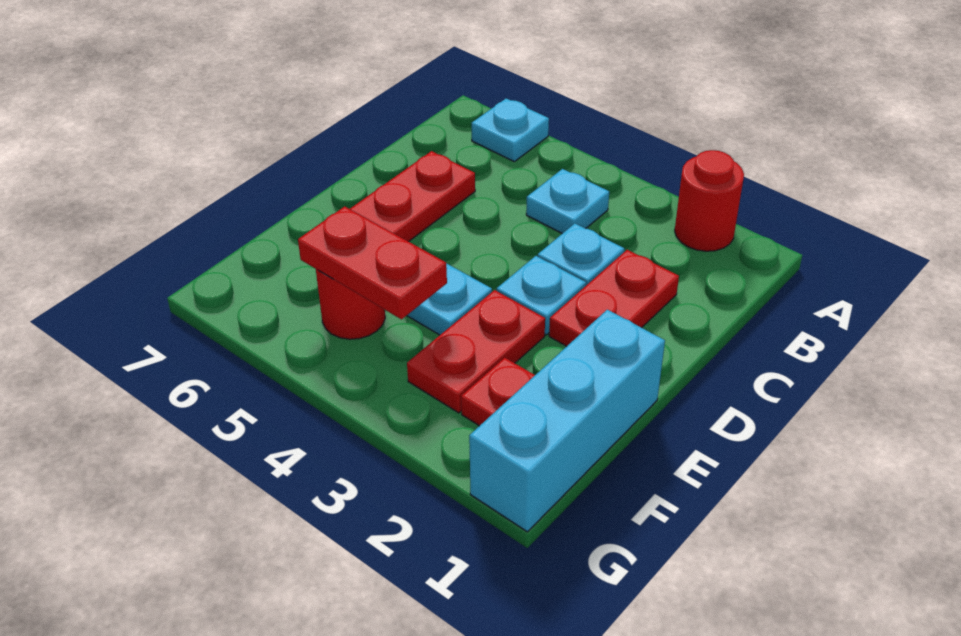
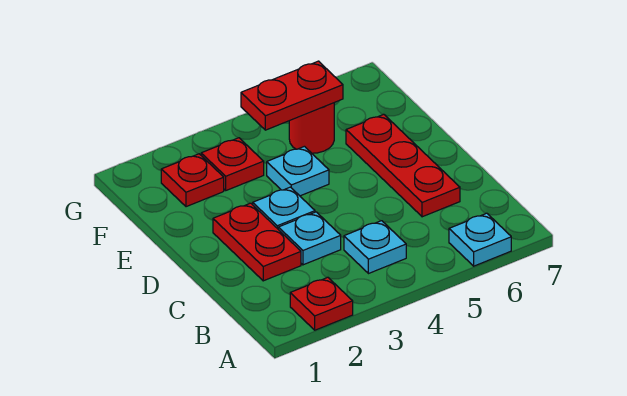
red 1x1 round brick [675,150,744,251] -> red 1x1 plate [290,277,353,330]
cyan 1x3 brick [469,310,665,532] -> none
red 1x2 plate [407,290,545,413] -> red 1x1 plate [201,138,264,190]

